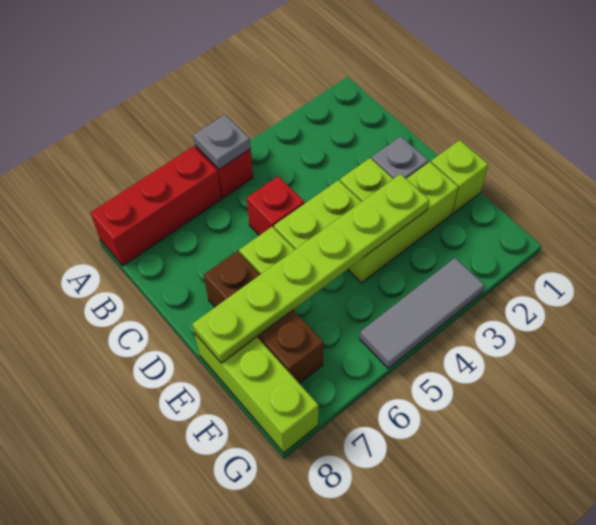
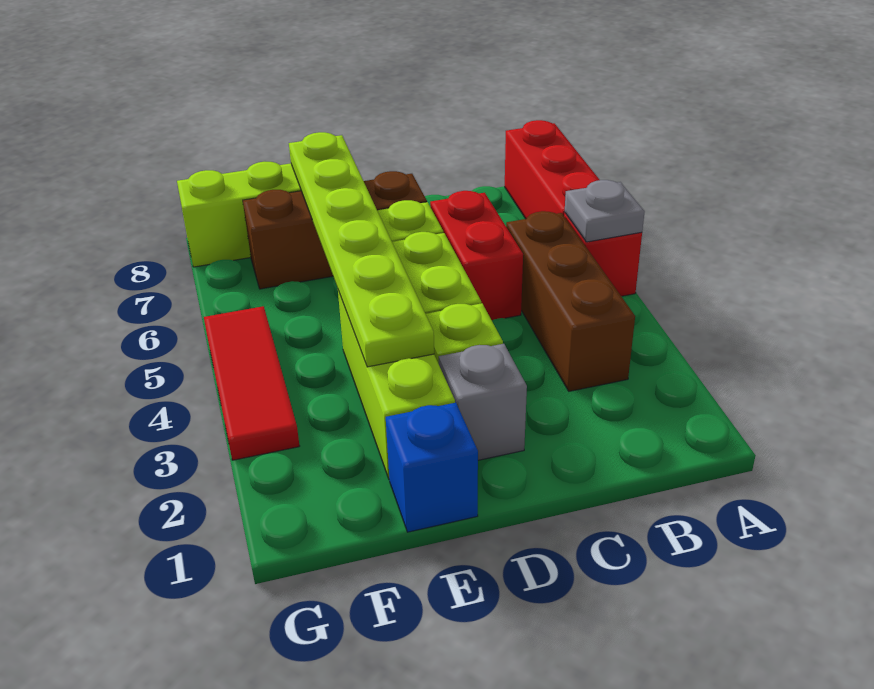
none -> brown 1x3 brick [506,211,635,391]
red 1x1 brick [247,176,304,235] -> red 1x2 brick [430,191,523,320]
lime 1x1 brick [431,140,488,213] -> blue 1x1 brick [386,403,478,532]
grey 1x3 tile [360,258,484,368] -> red 1x3 tile [204,306,299,460]

